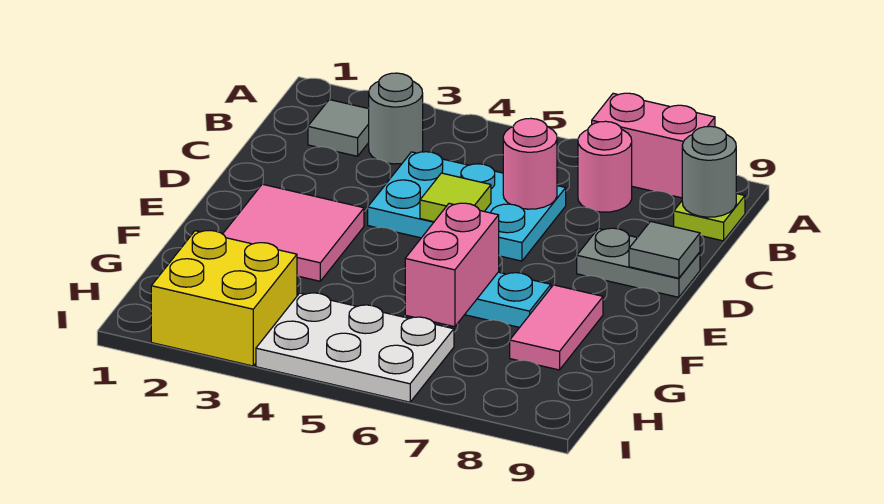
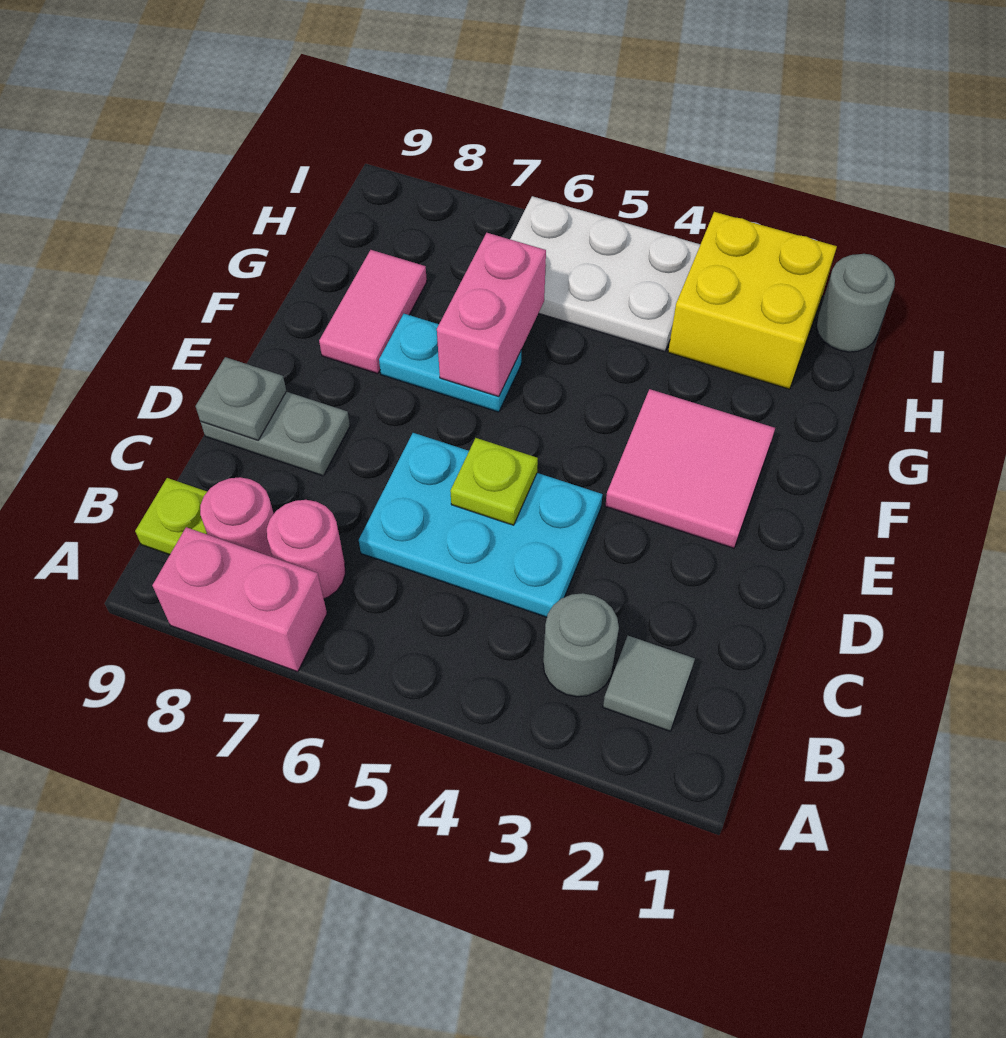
grey 1x1 round brick [682,126,736,217] -> grey 1x1 round brick moved to [816,254,895,352]
pink 1x1 round brick [503,118,557,209] -> pink 1x1 round brick moved to [200,477,274,557]
lime 1x1 tile [420,173,491,222] -> lime 1x1 plate [450,438,538,525]
grey 1x1 tile [629,221,700,278] -> grey 1x1 plate [196,357,286,440]

